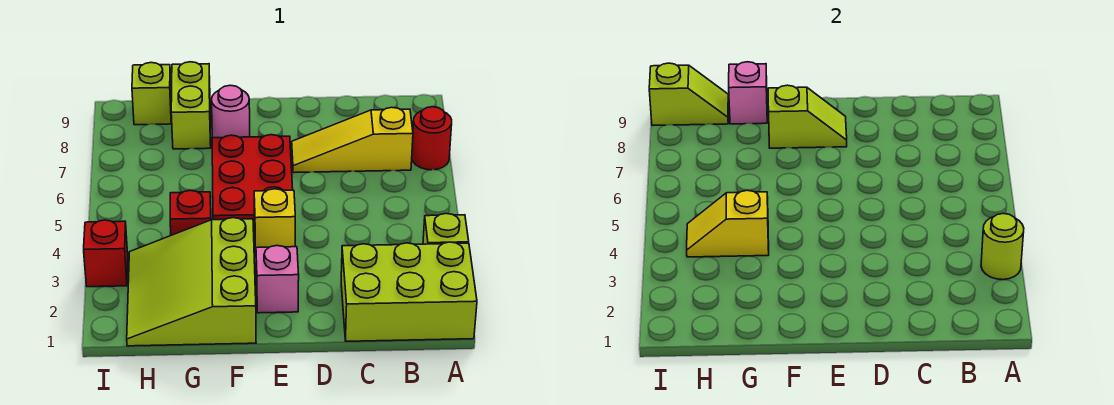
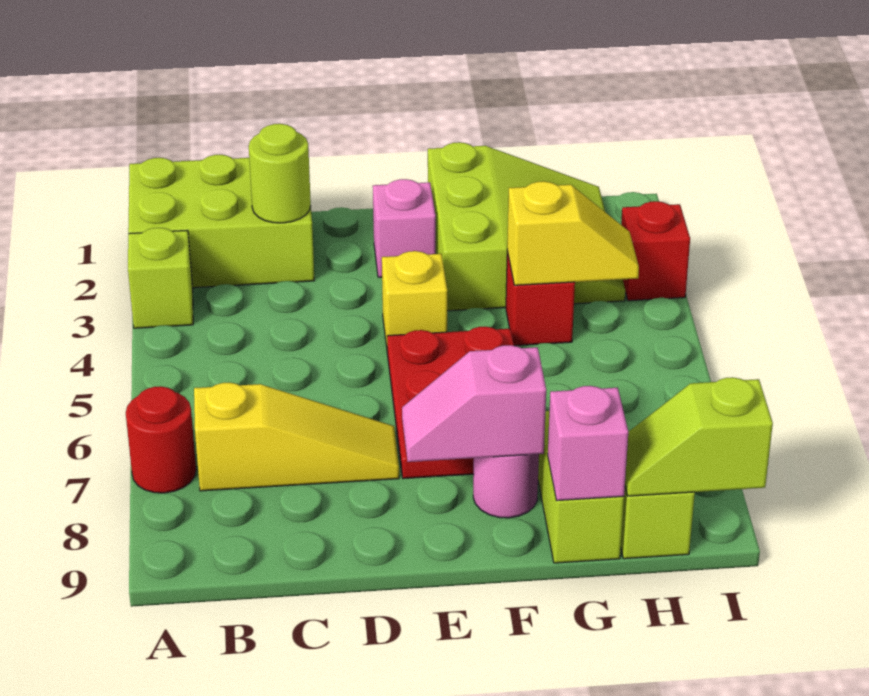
lime 1x1 round brick [981,214,1024,280] -> lime 1x1 round brick moved to [249,124,311,223]
lime 1x2 slope [768,85,847,148] -> pink 1x2 slope [402,345,546,462]

